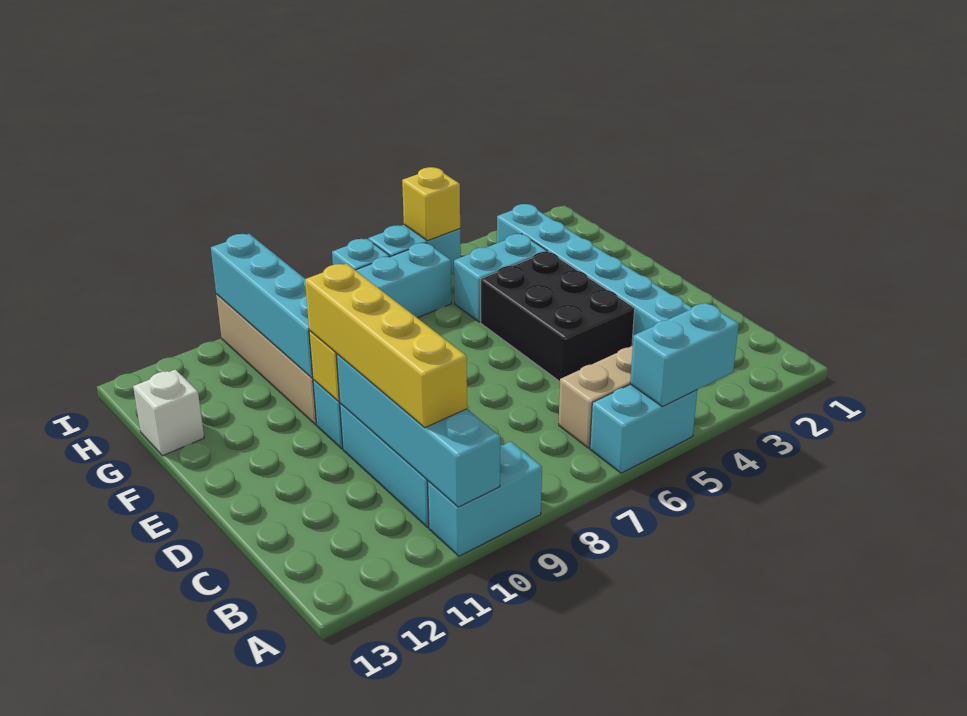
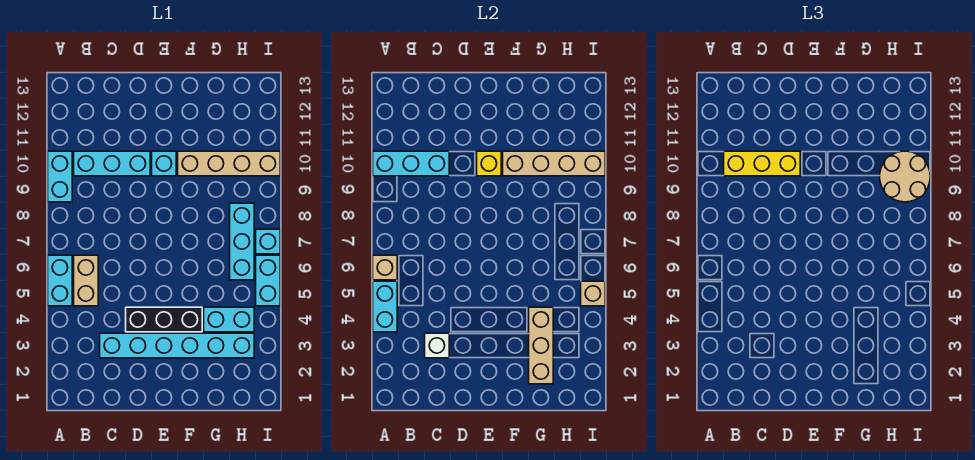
none -> tan 1x1 brick [373,255,397,280]
cyan 1x4 brick [337,354,500,507] -> cyan 1x3 brick [373,151,449,176]
yellow 1x4 brick [305,264,467,428] -> yellow 1x3 brick [724,151,800,176]
black 2x3 brick [481,252,635,381] -> black 1x3 brick [126,307,202,332]
cyan 1x4 brick [211,234,313,378] -> tan 1x4 brick [503,151,605,176]
none -> tan 1x3 brick [529,307,553,384]
cyan 1x2 brick [454,234,547,322] -> cyan 1x2 brick turned to [204,307,254,332]
white 1x1 brick [133,370,204,456] -> white 1x1 brick moved to [425,333,449,358]
none -> tan 2x2 round brick [880,151,930,202]
yellow 1x1 brick [402,167,460,241] -> tan 1x1 brick [581,281,605,306]

